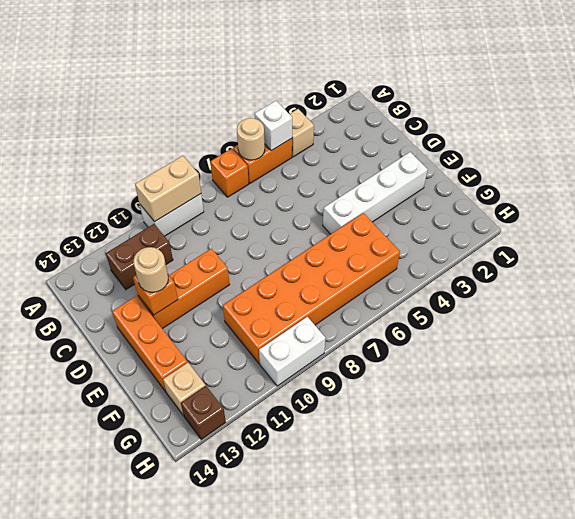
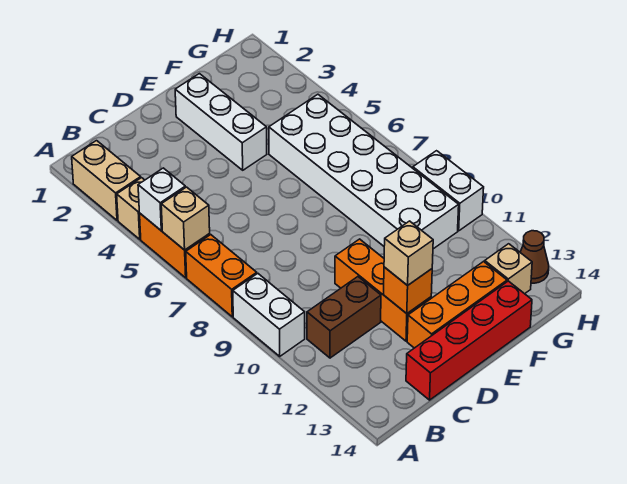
tan 1x1 round brick [237,118,265,160] -> tan 1x1 brick [161,187,210,250]
orange 1x1 brick [210,149,249,197] -> orange 1x2 brick [186,235,257,317]
tan 1x2 brick [135,156,201,222] -> tan 1x2 brick moved to [72,141,141,220]
brown 1x2 brick [106,224,173,289] -> brown 1x2 brick turned to [307,277,381,358]
none -> red 1x4 brick [406,281,532,400]
tan 1x1 round brick [133,247,168,292] -> tan 1x1 brick [384,221,433,286]
white 1x4 brick [323,152,428,234] -> white 1x3 brick [175,74,267,170]
orange 2x6 brick [223,213,400,363] -> white 2x6 brick [269,94,459,249]
brown 1x1 brick [181,386,226,440] -> brown 1x1 cone [520,231,549,283]

